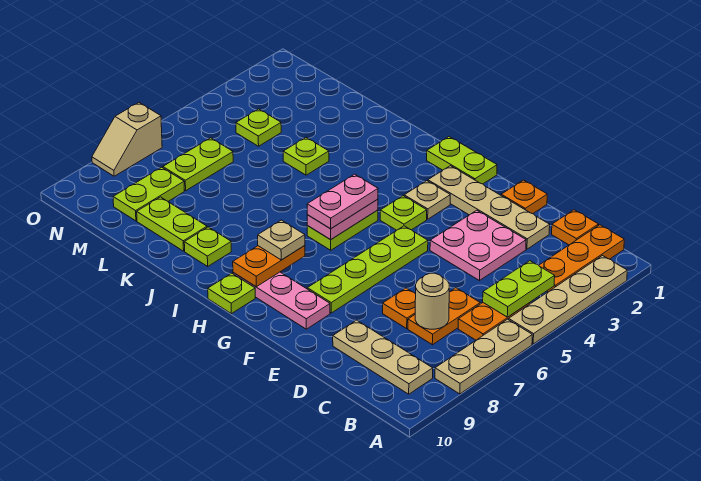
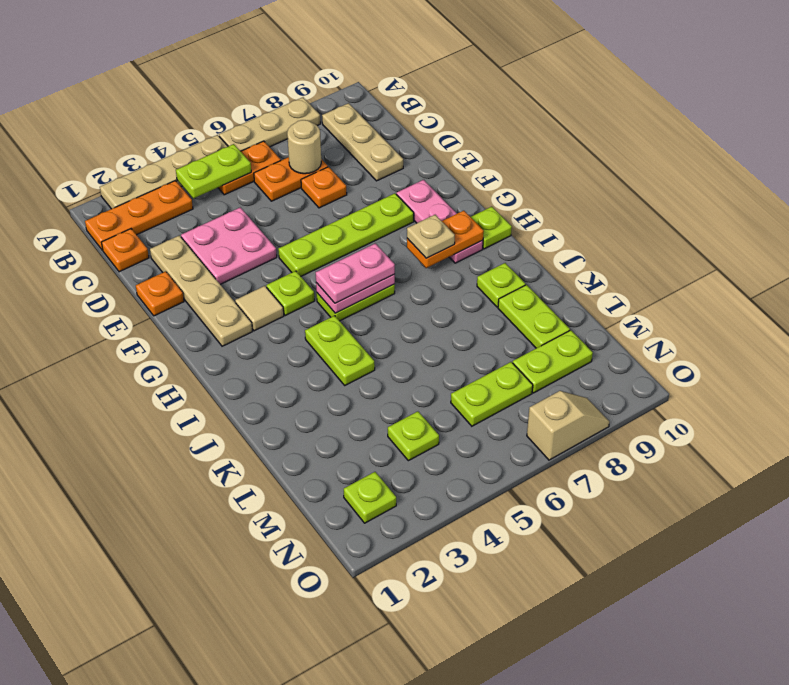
lime 1x2 plate [427,137,497,184] -> lime 1x2 plate moved to [305,316,375,385]
tan 1x1 plate [404,181,450,219] -> tan 1x1 tile [235,286,284,331]
lime 1x1 plate [283,138,329,175] -> lime 1x1 plate moved to [344,472,396,523]

